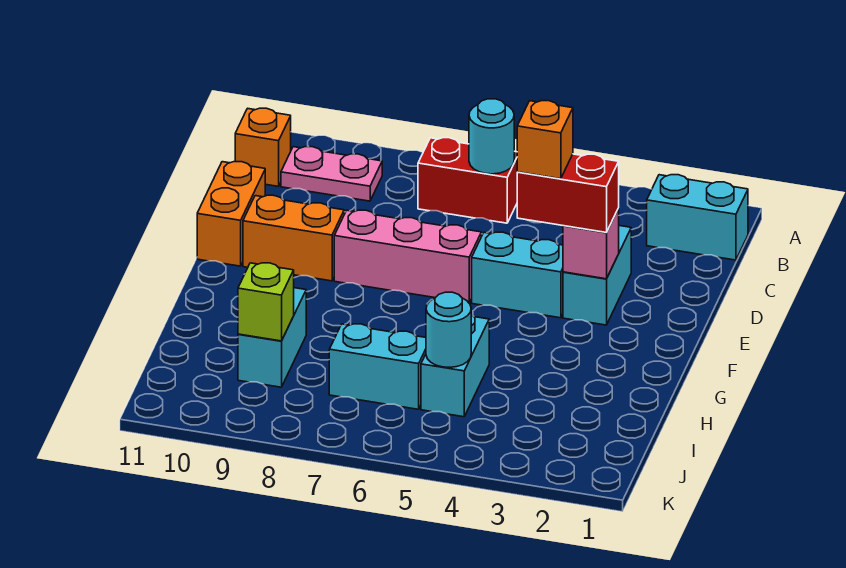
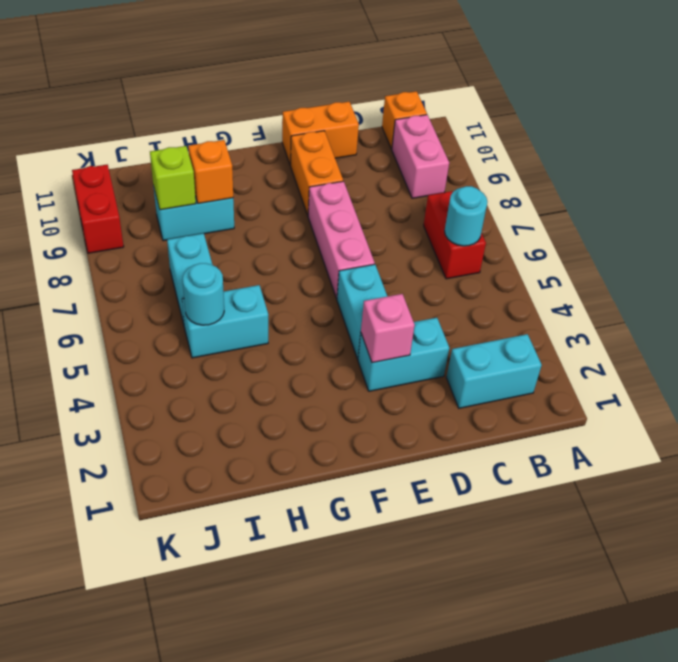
cyan 1x2 brick [647,175,748,260] -> cyan 1x2 brick turned to [446,334,542,408]
pink 1x2 plate [281,147,382,201] -> pink 1x2 brick [392,115,449,198]
red 1x2 brick [517,154,619,233] -> red 1x2 brick moved to [72,165,124,253]
orange 1x1 brick [517,101,573,179] -> orange 1x1 brick moved to [188,140,233,204]

